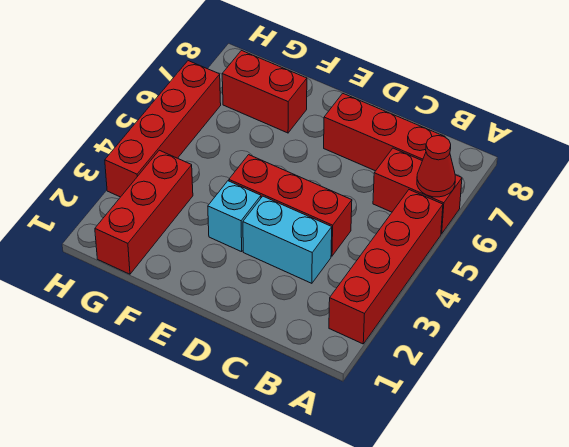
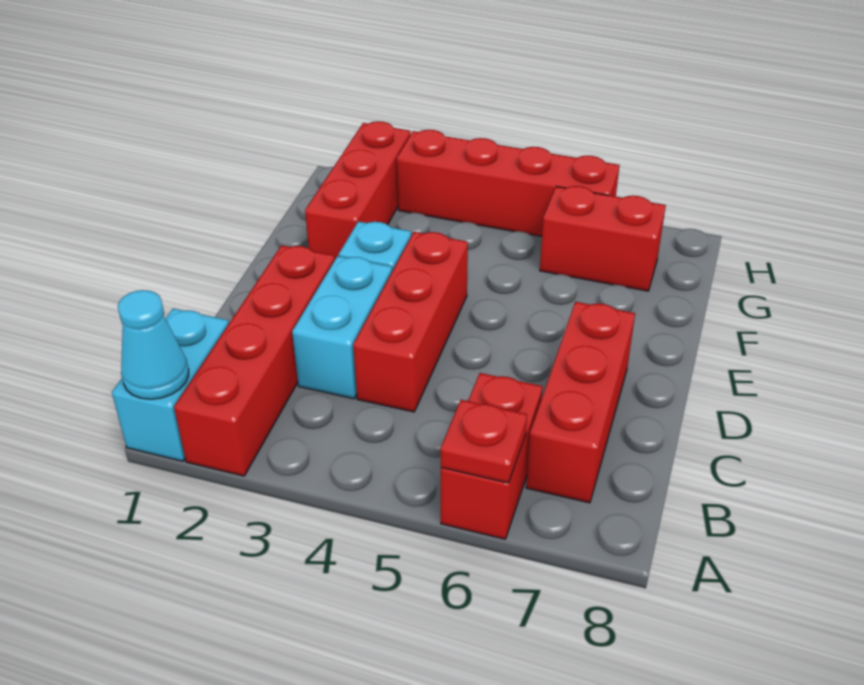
none -> cyan 1x2 brick [112,309,229,461]
none -> cyan 1x1 cone [118,290,189,399]
red 1x4 brick [329,190,443,344] -> red 1x4 brick turned to [174,245,335,476]
red 1x1 cone [417,136,455,197] -> red 1x1 plate [441,400,527,483]
red 1x2 brick [222,50,307,133] -> red 1x2 brick turned to [540,186,666,291]
red 1x3 brick [95,150,193,274] -> red 1x3 brick turned to [305,121,410,259]

